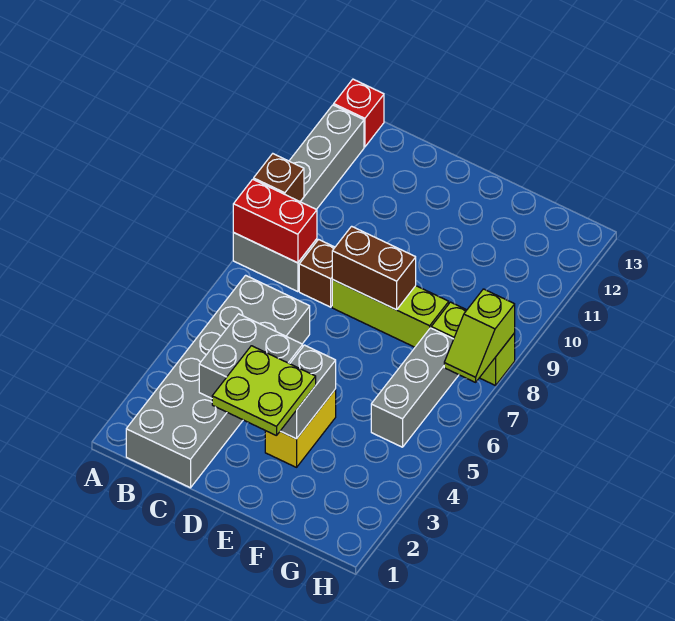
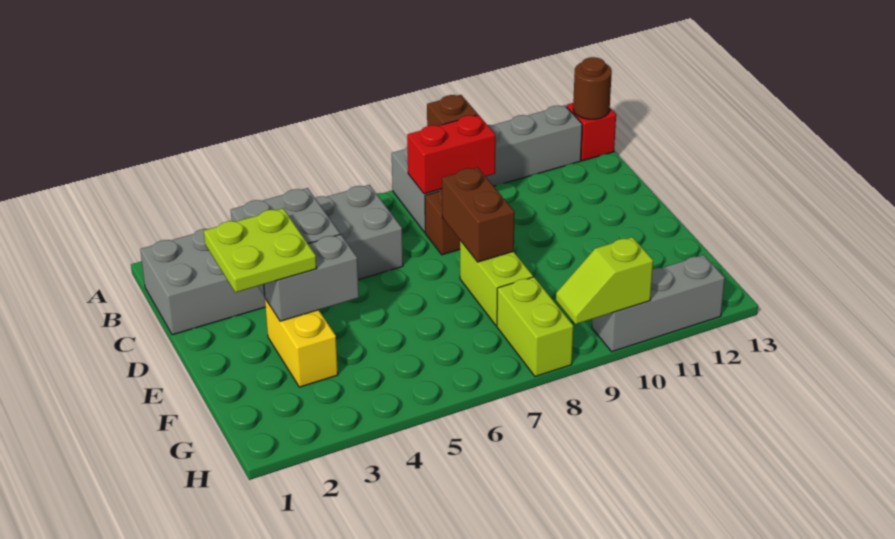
red 1x2 brick [233,179,317,263] -> red 1x2 brick turned to [407,115,496,194]
none -> brown 1x1 round brick [573,57,612,119]
lime 1x3 brick [332,280,449,347] -> lime 1x2 brick [460,241,533,326]
yellow 1x2 brick [265,389,336,467] -> yellow 1x2 brick turned to [265,299,338,387]
grey 1x3 brick [371,328,458,447] -> grey 1x3 brick moved to [592,255,725,352]
lime 1x2 slope [444,289,515,382] -> lime 1x2 slope moved to [556,237,653,324]

